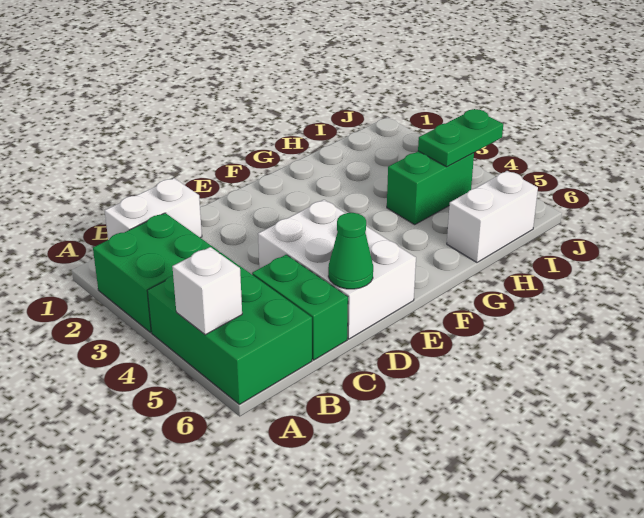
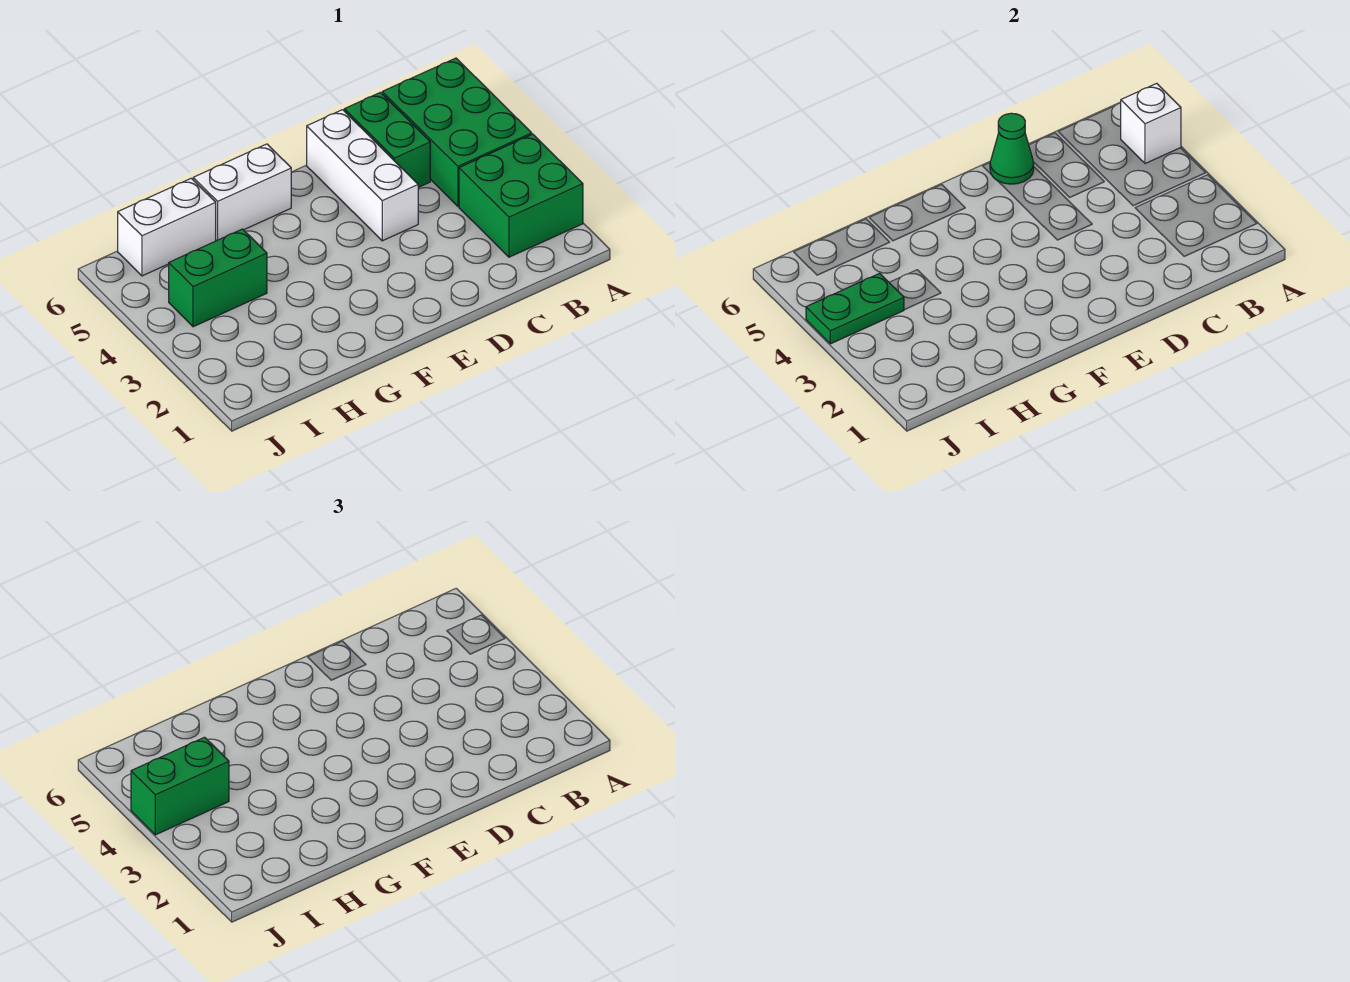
white 1x2 brick [105,178,202,240] -> white 1x2 brick moved to [193,144,291,241]
white 2x3 brick [258,200,416,339] -> white 1x3 brick [307,110,418,241]
none -> green 1x2 brick [131,737,229,835]

